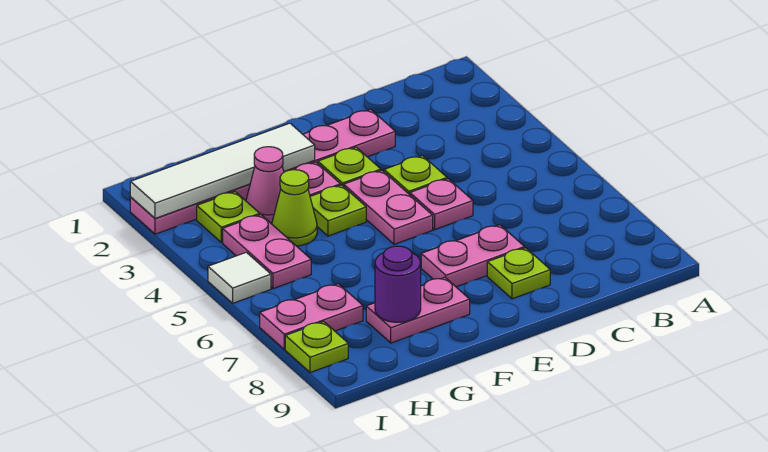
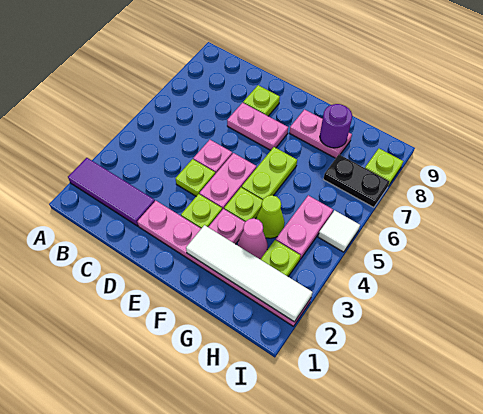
none -> purple 1x3 tile [68,158,155,226]
none -> lime 1x2 plate [242,147,297,200]
pink 1x2 plate [260,284,363,349] -> black 1x2 plate [323,155,389,208]

